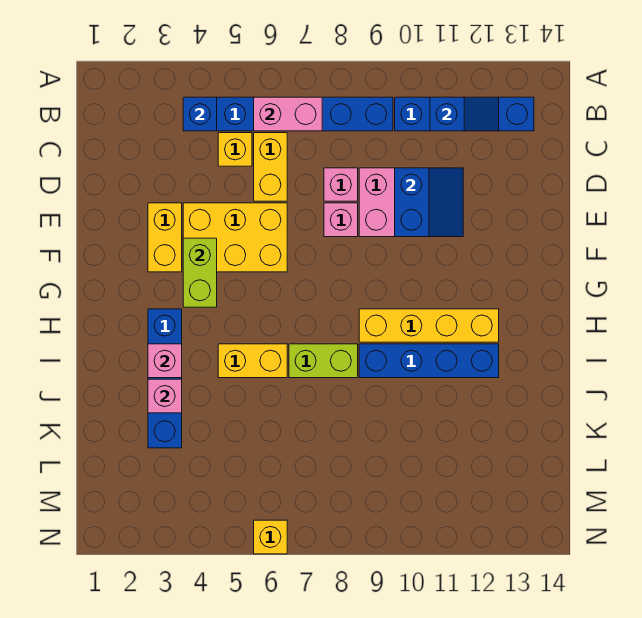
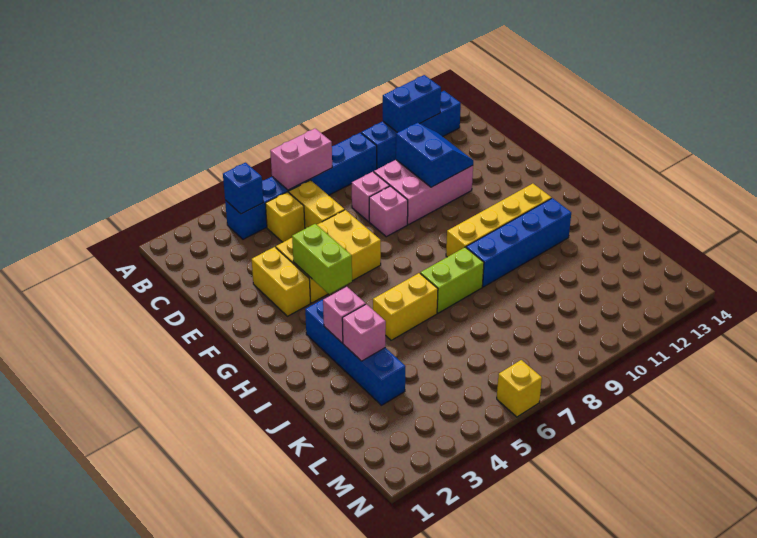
blue 1x2 slope [430,97,499,131] -> blue 1x2 brick [383,75,441,133]

